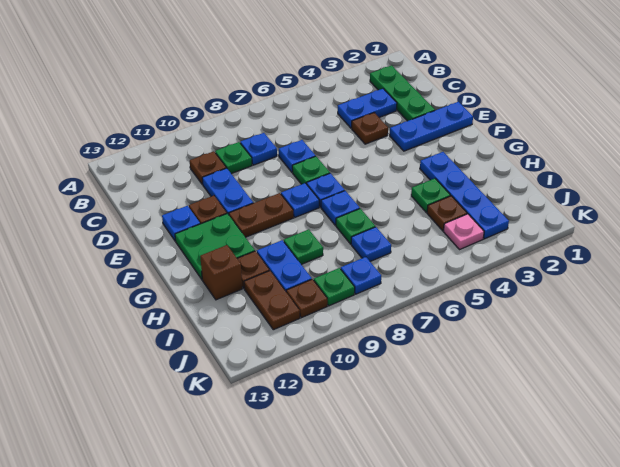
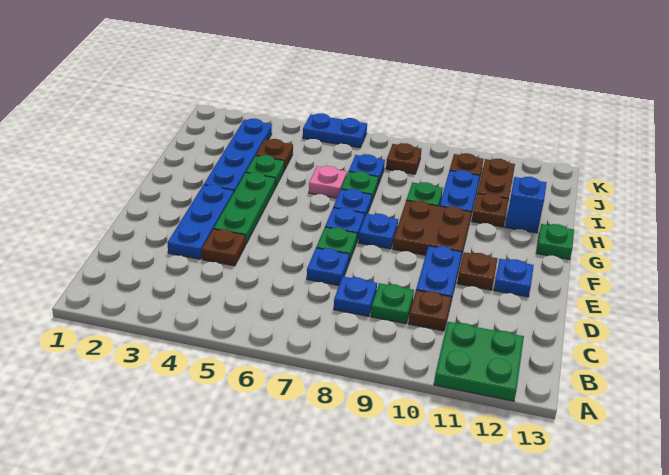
green 1x3 plate [370,65,435,121] -> green 1x3 plate moved to [214,172,275,245]
blue 1x2 plate [338,89,397,128] -> blue 1x2 plate moved to [303,113,367,148]
blue 1x3 plate [390,102,473,151] -> blue 1x3 plate turned to [167,185,234,259]
brown 1x2 plate [229,193,294,237] -> brown 2x2 plate [393,200,471,258]
green 2x2 plate [175,214,255,279] -> green 2x2 plate moved to [434,322,524,401]
brown 1x1 brick [200,245,242,300] -> blue 1x1 brick [505,177,546,233]
pink 1x1 plate [443,214,484,249] -> pink 1x1 plate moved to [309,166,347,198]
blue 1x1 plate [341,257,381,294] -> brown 1x1 plate [386,143,421,174]
green 1x1 plate [314,268,355,306] -> green 1x1 plate moved to [536,224,574,260]

